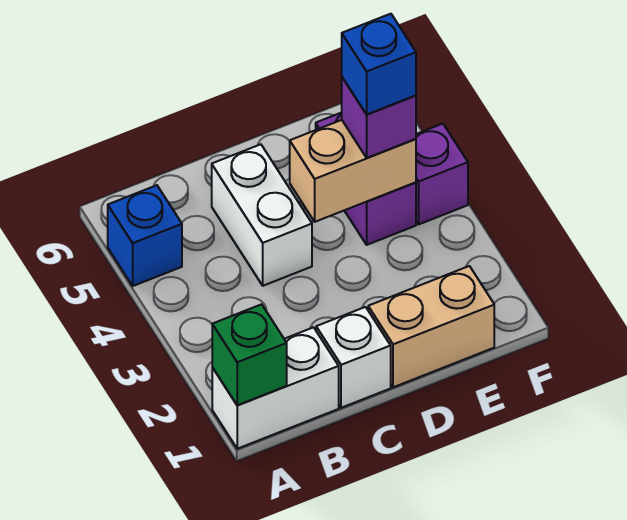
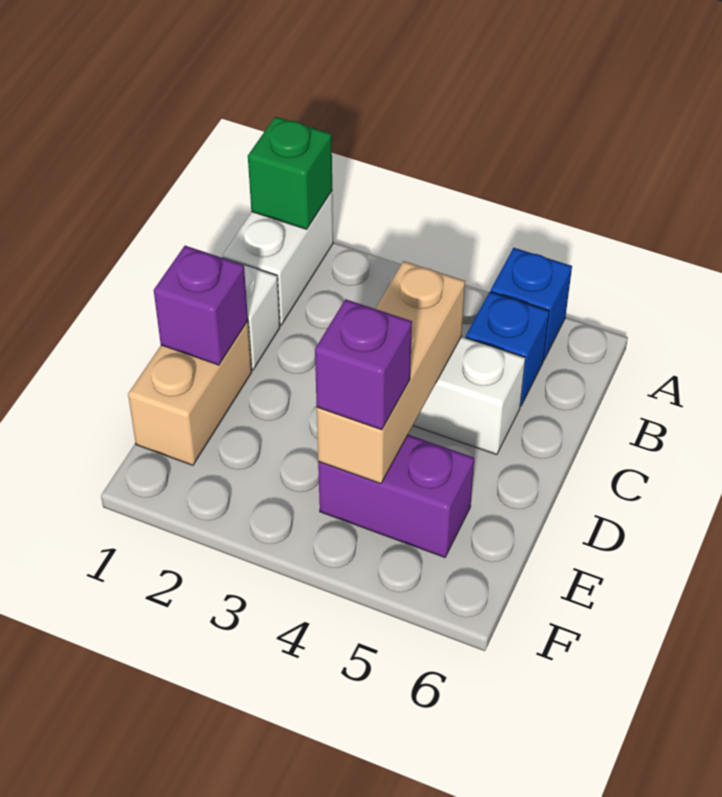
tan 1x2 brick [290,120,416,222] -> tan 1x3 brick [317,261,465,484]
blue 1x1 brick [342,14,416,114] -> blue 1x1 brick moved to [466,292,549,406]
purple 1x1 brick [416,124,468,224] -> purple 1x1 brick moved to [154,246,248,365]

